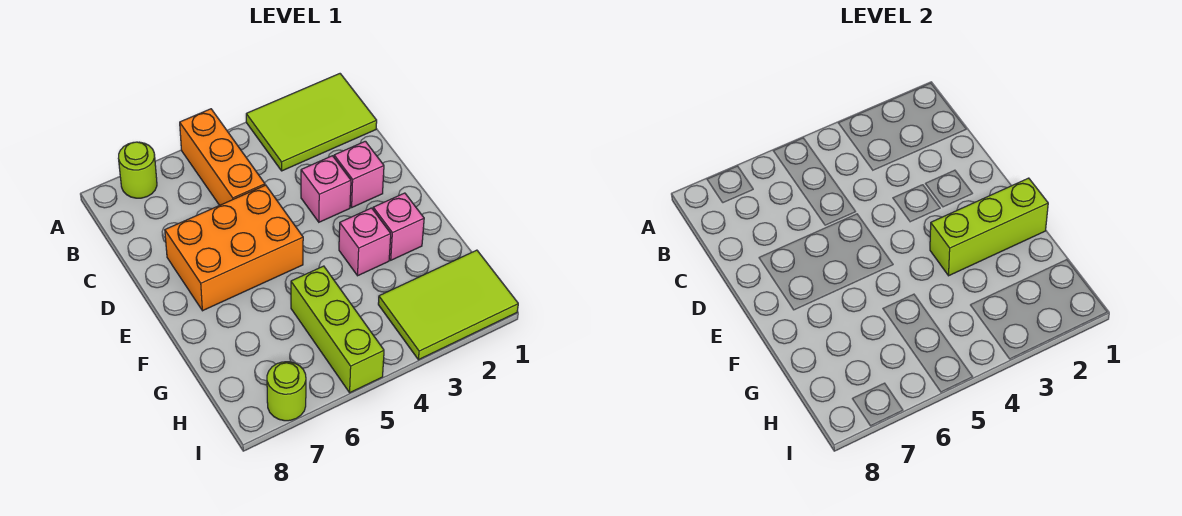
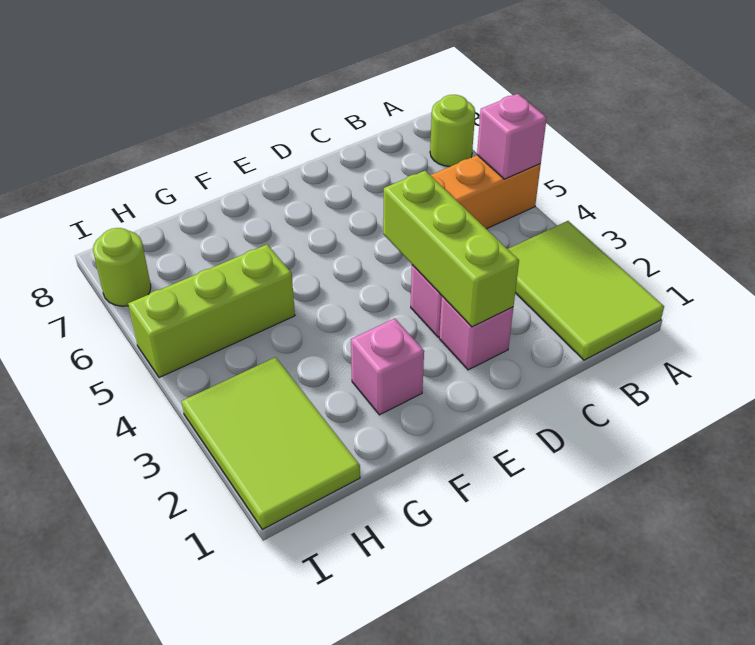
orange 2x3 brick [165,185,303,311] -> none
lime 1x3 brick [930,178,1048,276] -> lime 1x3 brick moved to [383,171,519,327]
pink 1x1 brick [339,208,391,276] -> pink 1x1 brick moved to [477,94,547,179]

